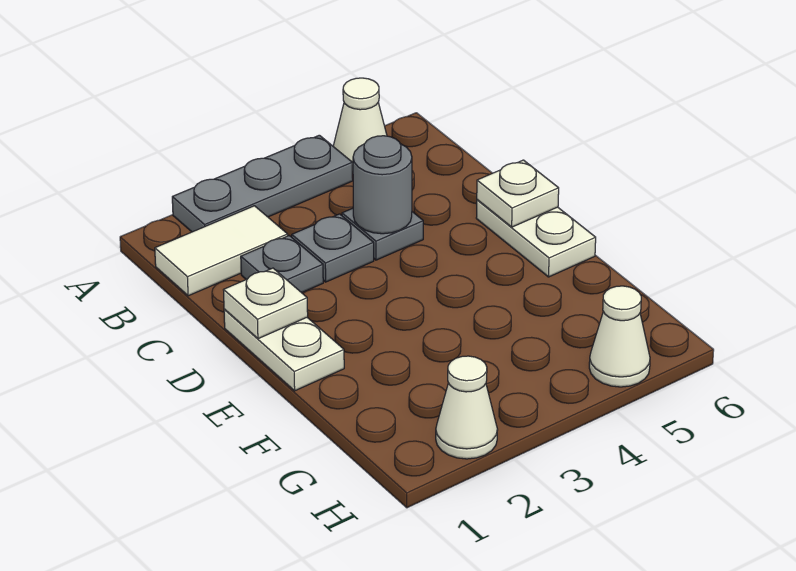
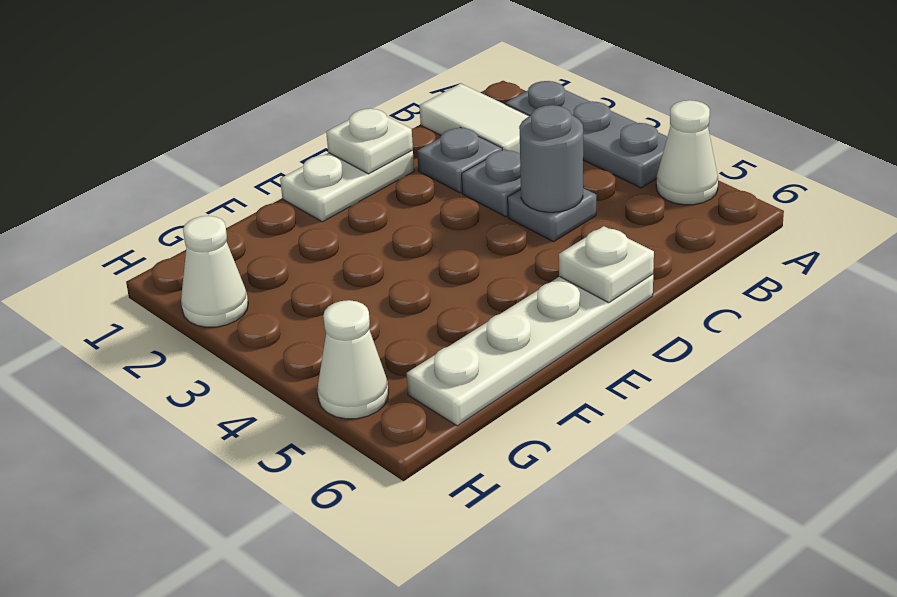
white 1x2 plate [476,200,596,277] -> white 1x4 plate [407,274,653,426]

